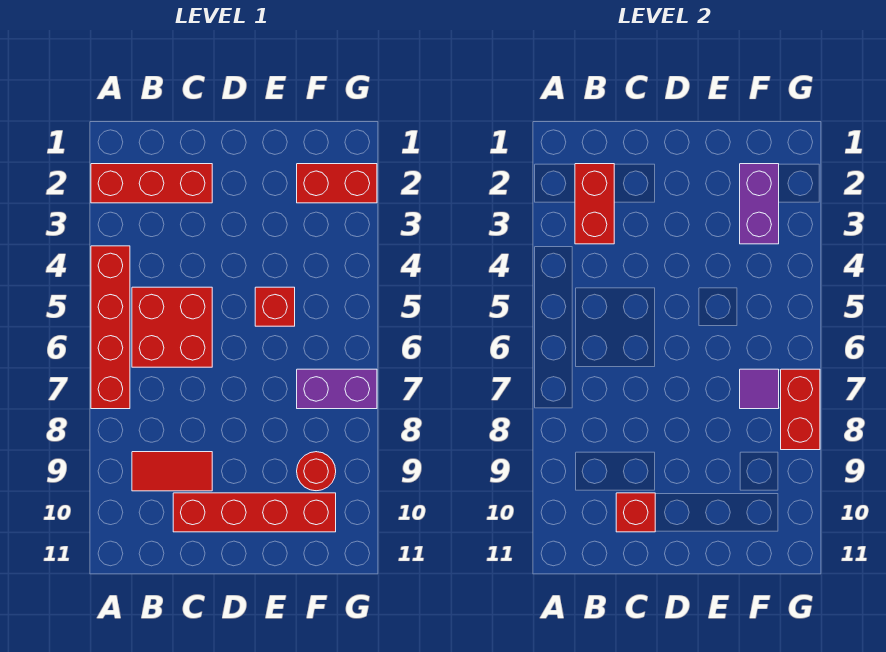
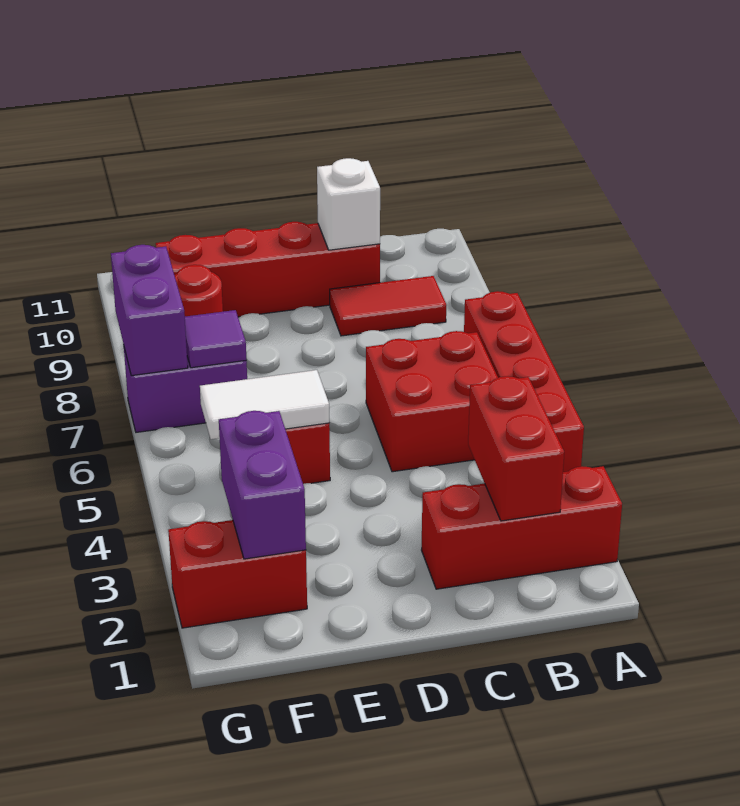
red 1x1 brick [616,493,655,532] -> white 1x1 brick [317,158,380,250]
none -> white 1x2 tile [200,370,329,439]
red 1x2 brick [781,369,820,450] -> purple 1x2 brick [111,245,188,376]

